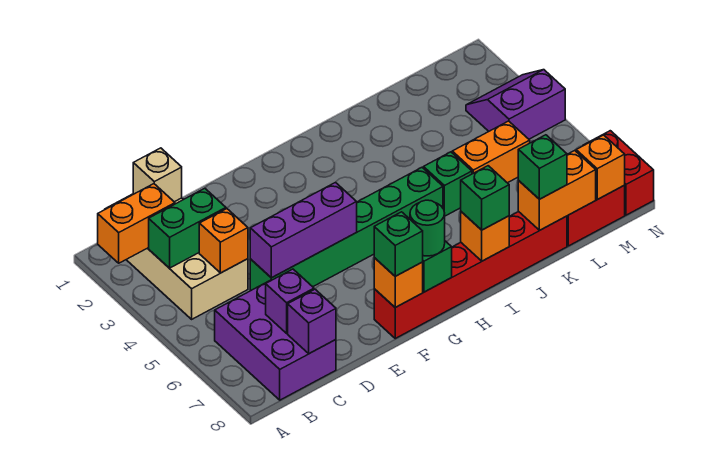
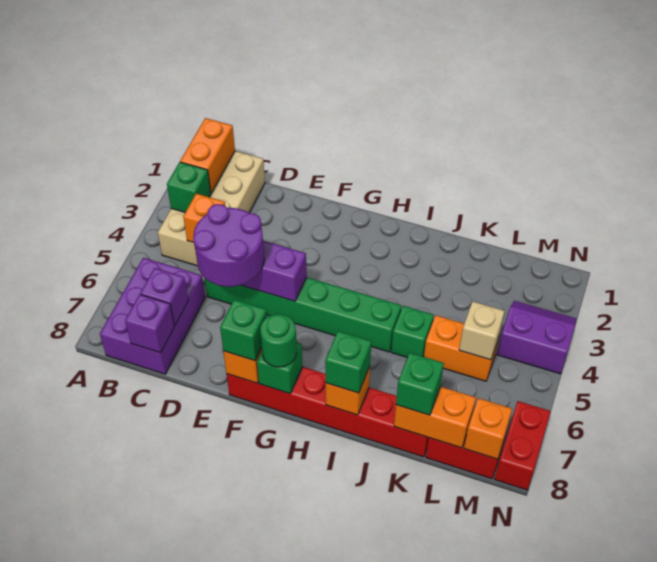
orange 1x2 brick [98,184,175,263] -> orange 1x2 brick turned to [180,118,235,193]
green 1x2 brick [149,188,226,268] -> green 1x1 brick [167,162,211,212]
tan 1x1 brick [133,148,182,202] -> tan 1x1 brick moved to [459,301,504,360]
none -> purple 2x2 round brick [193,204,264,287]

